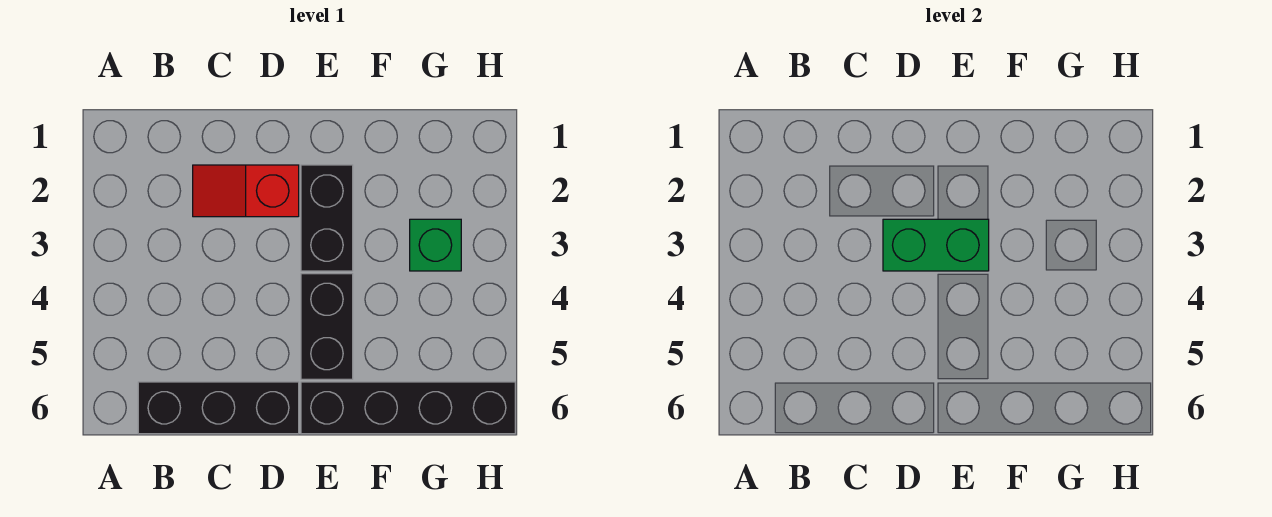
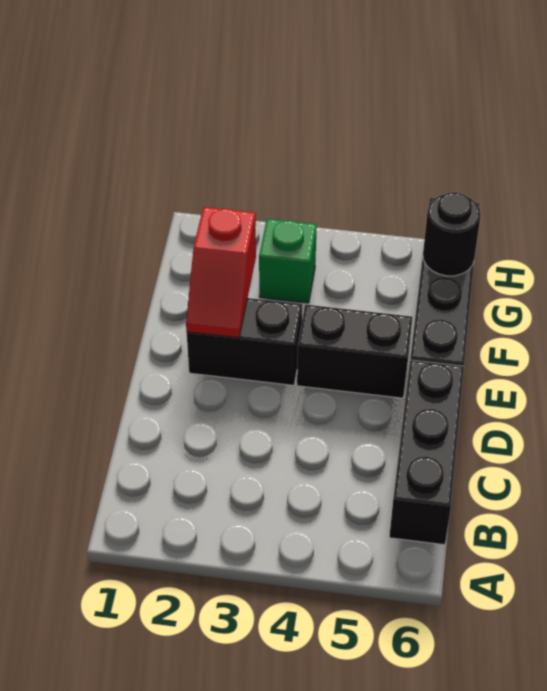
red 1x2 slope [193,165,299,217] -> red 1x2 slope moved to [186,207,256,338]
green 1x2 brick [883,219,989,271] -> none
none -> black 1x1 round brick [423,192,481,276]

